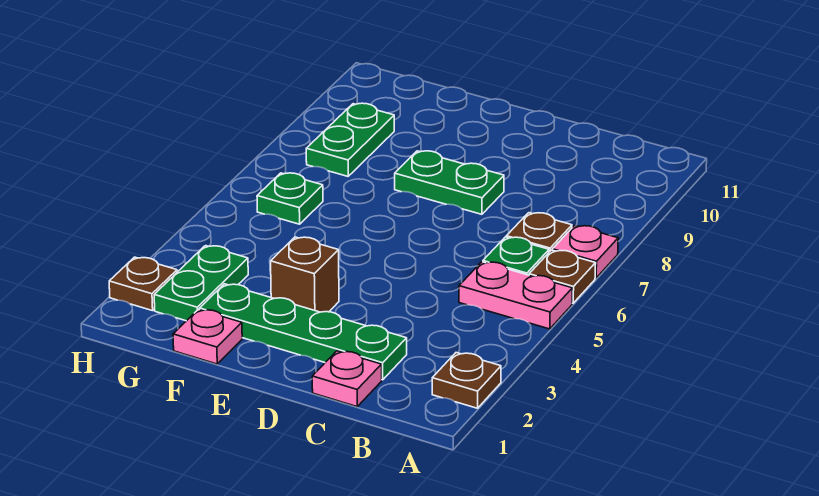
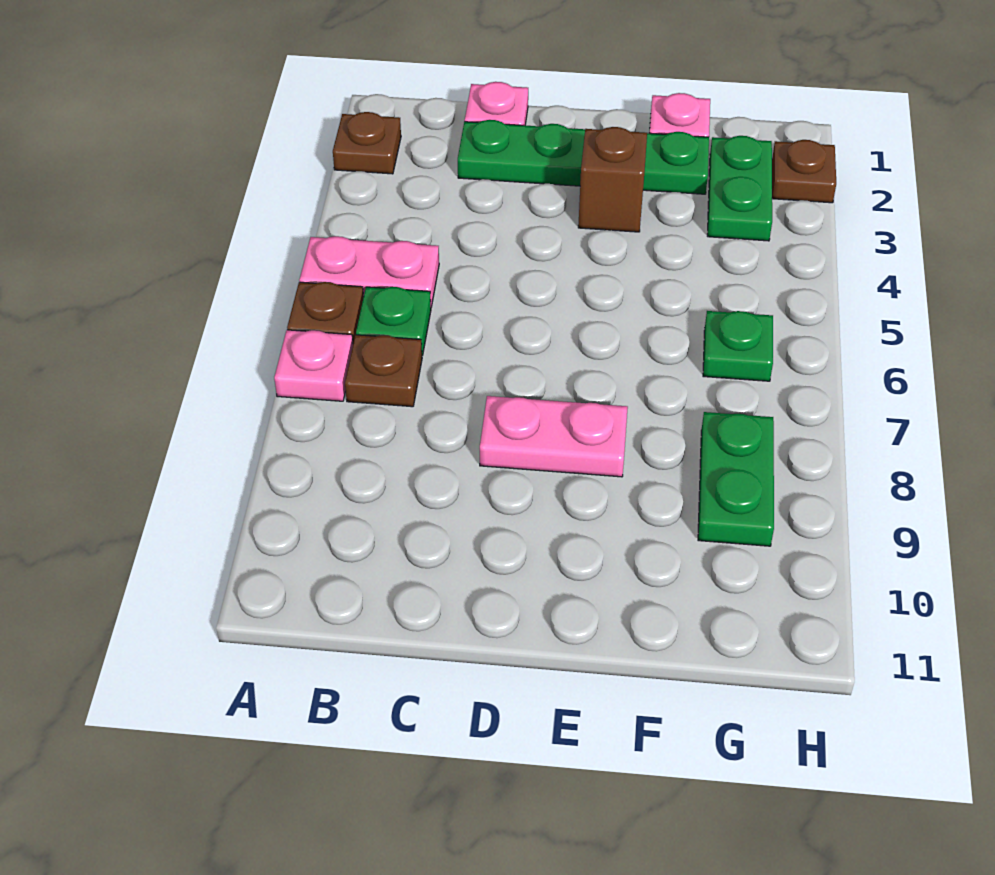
green 1x2 plate [395,151,504,214] -> pink 1x2 plate [480,396,628,477]

